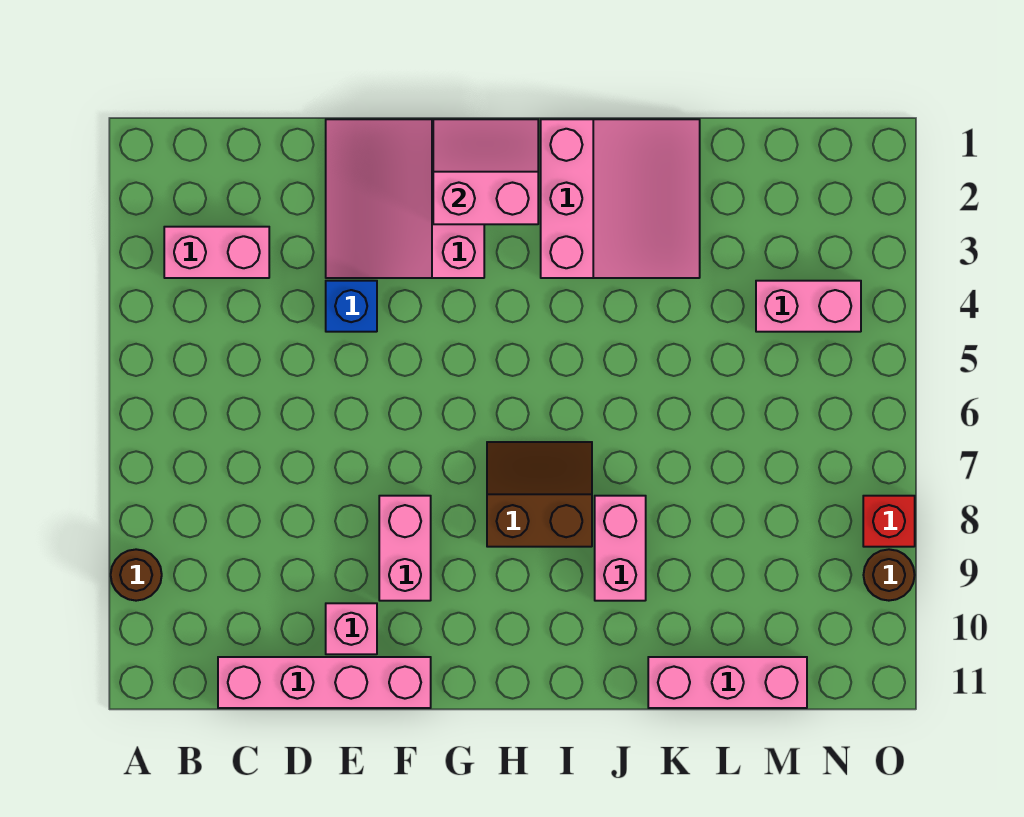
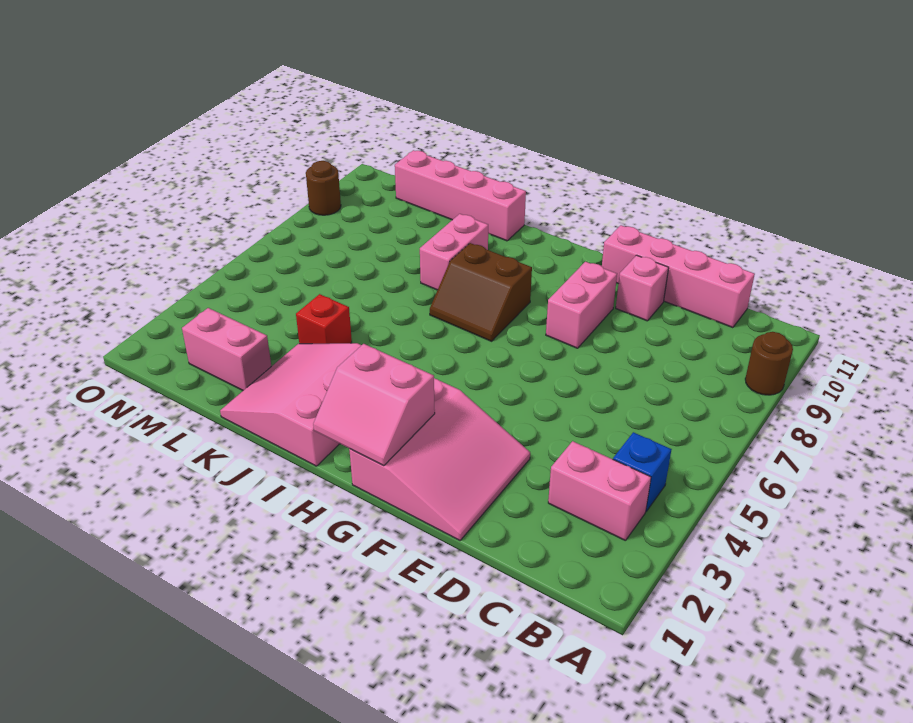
blue 1x1 brick [326,281,377,332] -> blue 1x1 brick moved to [613,432,672,511]
pink 1x3 brick [648,657,807,708] -> pink 1x4 brick [395,150,526,241]
pink 1x2 brick [756,281,861,332] -> pink 1x2 brick moved to [182,308,271,390]
red 1x1 brick [863,496,915,547] -> red 1x1 brick moved to [296,294,352,344]

